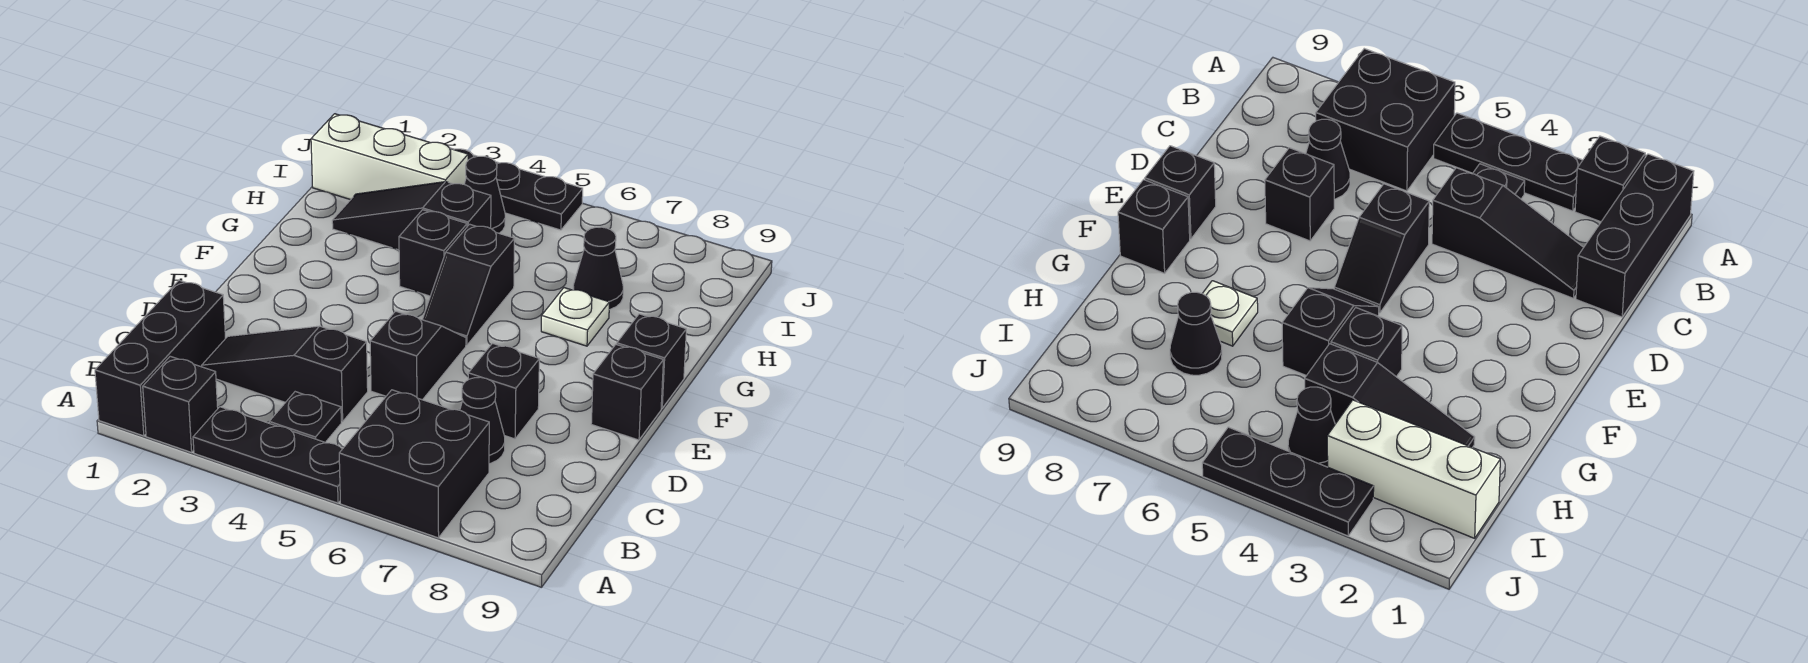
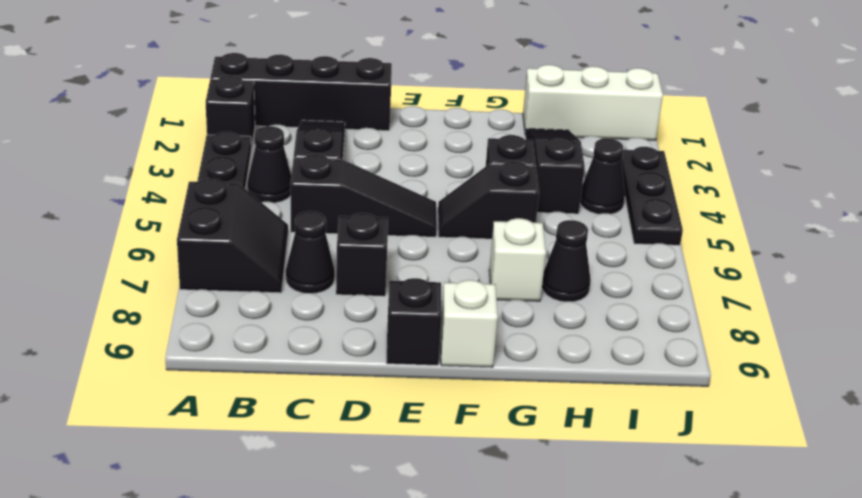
black 1x3 brick [95,280,226,436] -> black 1x4 brick [210,53,392,131]
black 2x2 brick [339,390,489,538] -> black 2x2 slope [177,178,288,293]
black 1x1 plate [269,392,341,442] -> black 1x1 cone [247,126,291,203]
black 1x2 slope [370,311,466,400] -> black 1x3 slope [290,154,437,237]
black 1x1 brick [617,314,686,408] -> white 1x1 brick [440,280,498,367]
white 1x1 plate [541,288,610,346] -> white 1x1 brick [489,218,546,301]
white 1x3 brick [311,114,468,200] -> white 1x3 brick turned to [523,65,663,140]

